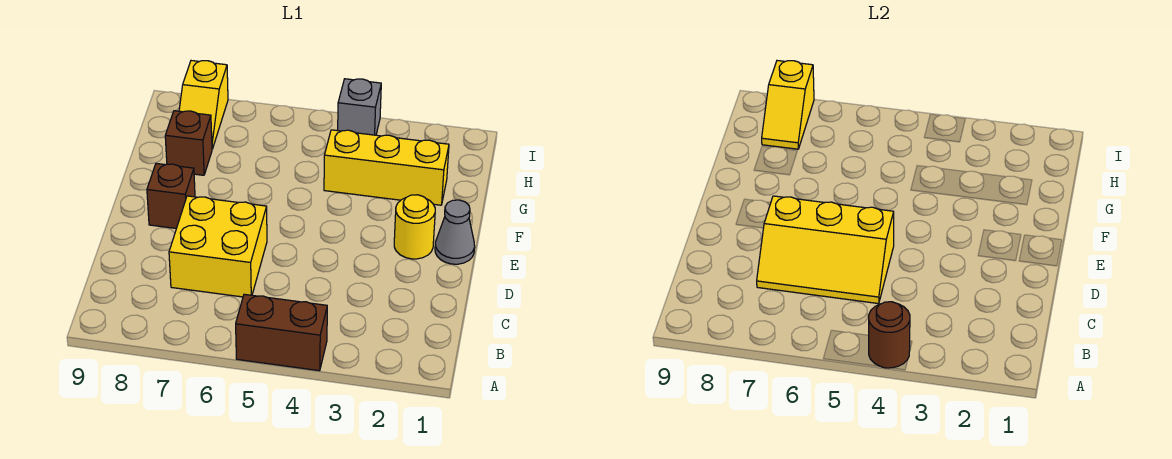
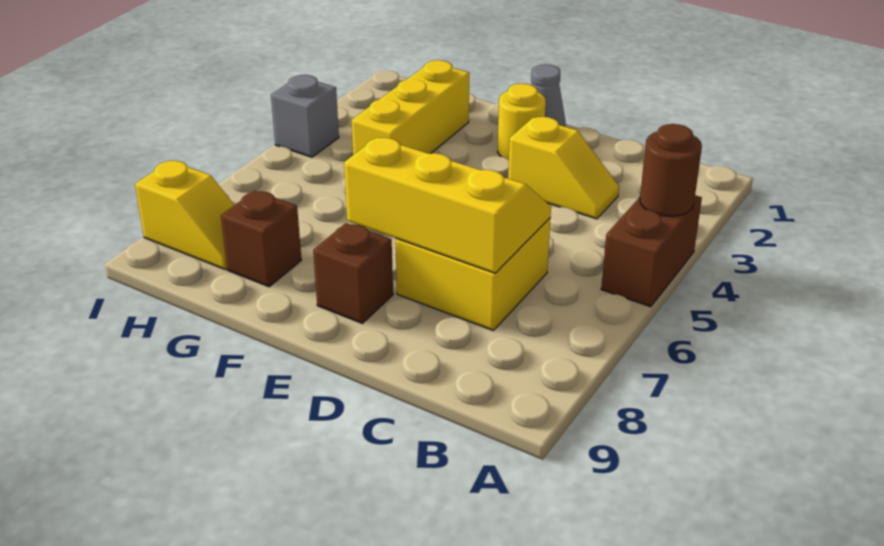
yellow 2x3 slope [757,196,894,304] -> yellow 2x3 slope turned to [344,137,551,273]
yellow 1x2 slope [762,61,814,149] -> yellow 1x2 slope moved to [508,117,619,219]

